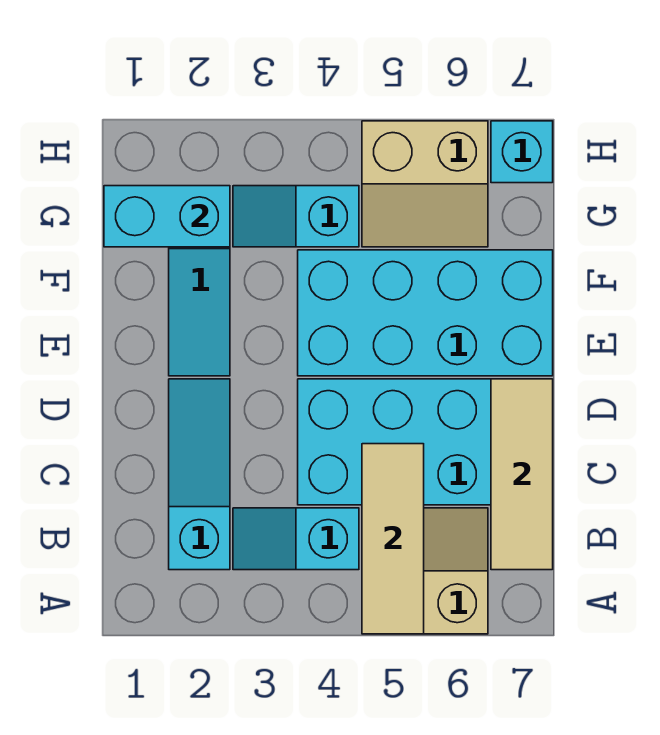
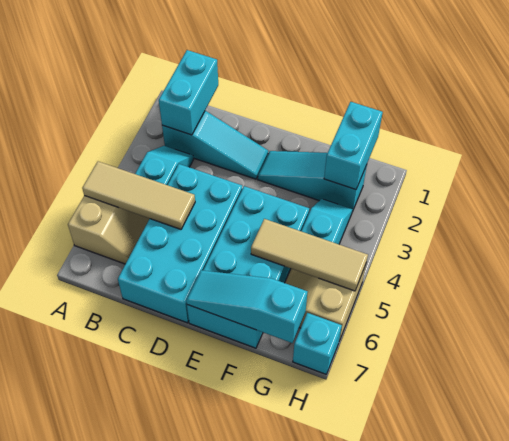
none -> cyan 1x2 brick [159,50,218,135]
tan 1x3 tile [491,379,553,570] -> tan 1x3 tile moved to [251,219,368,291]
none -> cyan 1x3 slope [186,270,308,343]

